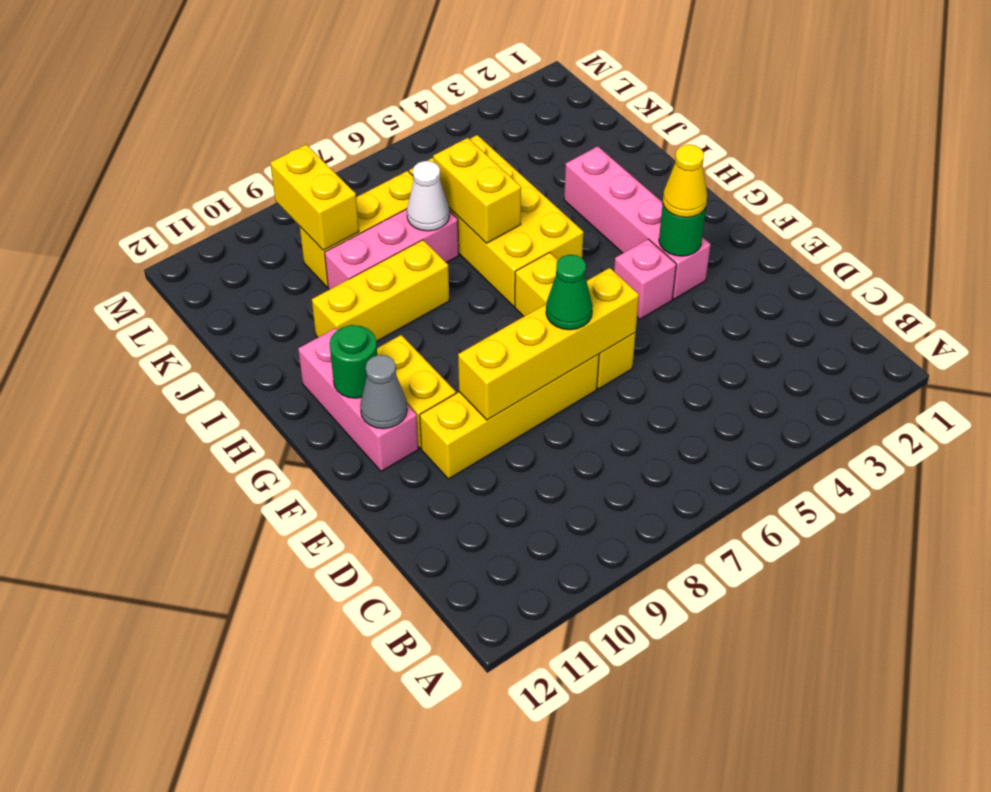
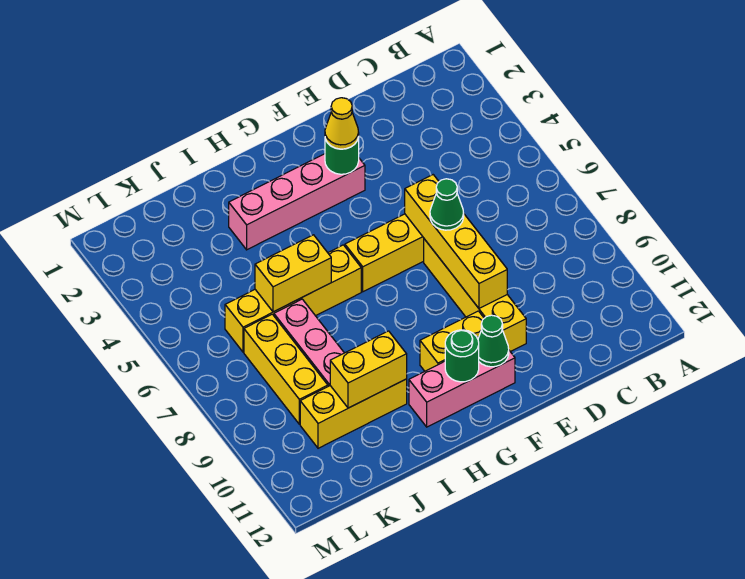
pink 1x1 brick [614,239,676,319] -> none
grey 1x1 cone [360,355,407,429] -> green 1x1 cone [478,315,509,367]
yellow 2x4 brick [409,135,583,306] -> yellow 1x4 brick [225,245,361,352]
yellow 1x3 brick [312,240,449,341] -> yellow 1x3 brick turned to [300,379,407,448]
white 1x1 cone [407,161,449,231] -> none
yellow 1x2 brick [270,144,359,250] -> yellow 1x2 brick moved to [330,331,407,408]

